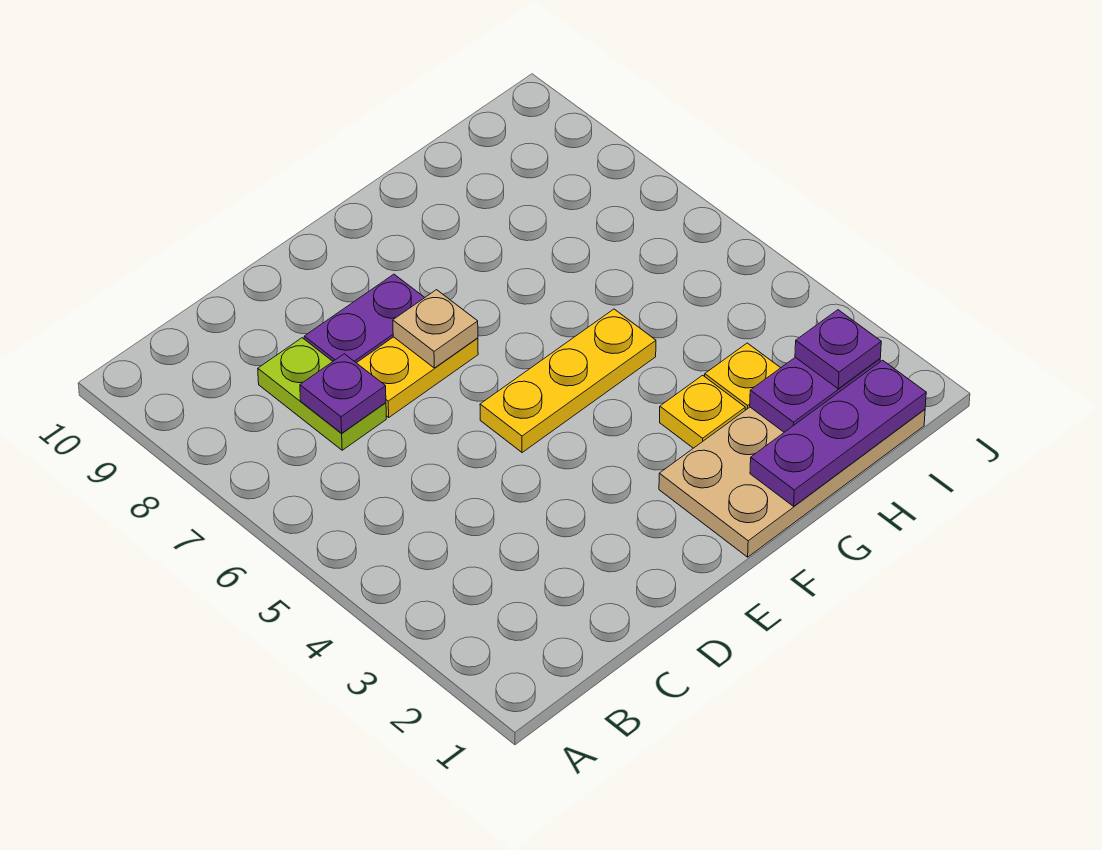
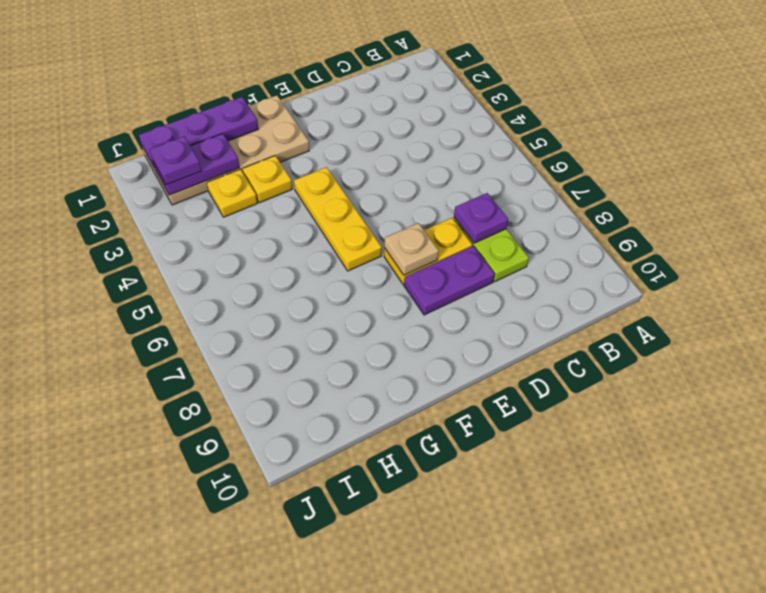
yellow 1x3 plate [480,309,656,453] -> yellow 1x3 plate turned to [294,167,382,271]

